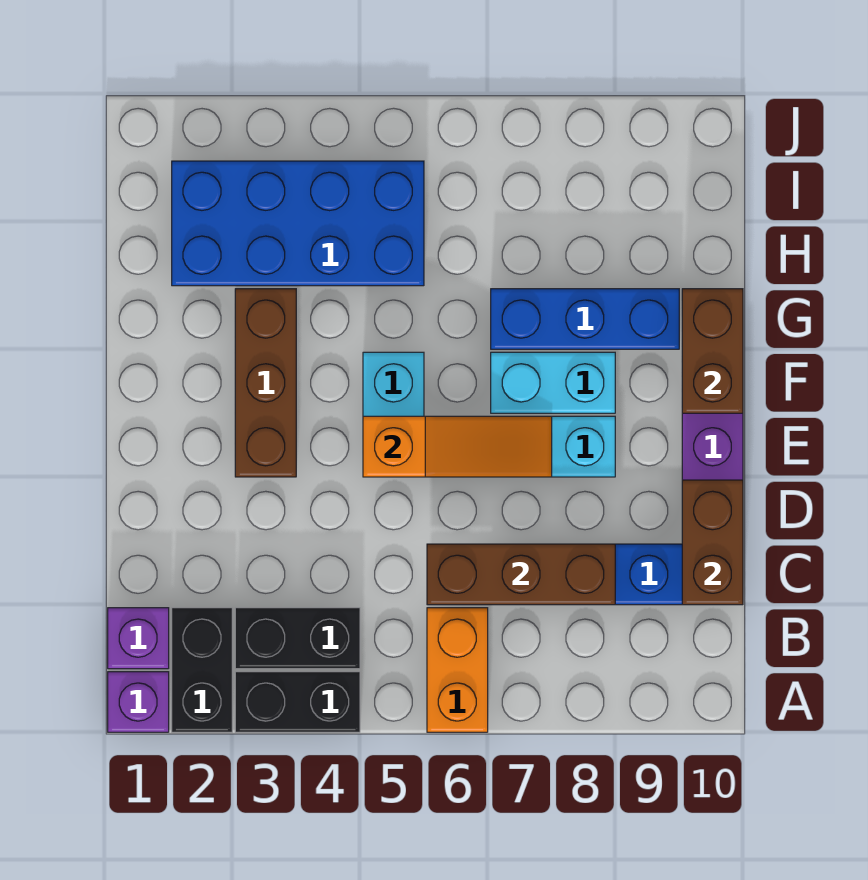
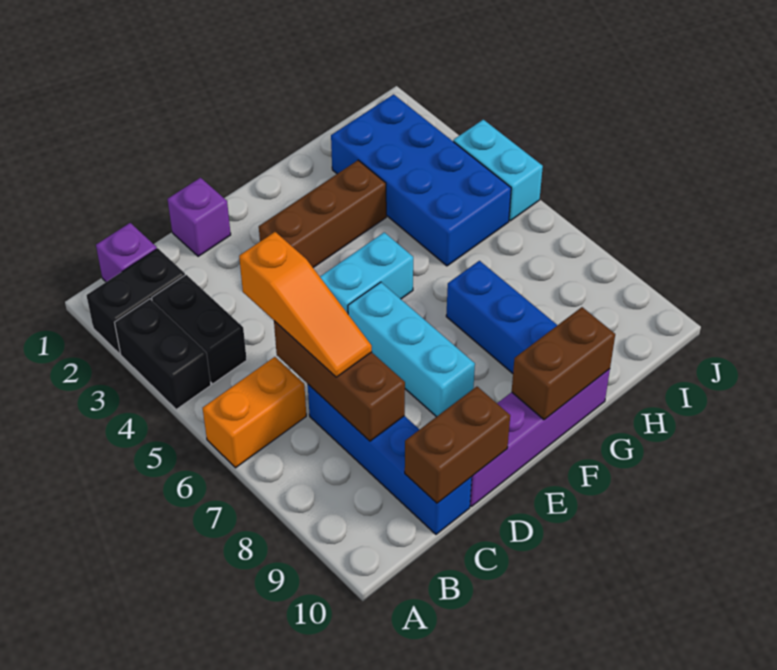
purple 1x1 brick [108,672,169,732] -> purple 1x1 brick moved to [168,178,231,256]
orange 1x3 slope [363,416,552,477] -> orange 1x3 slope moved to [239,232,372,377]
cyan 1x2 brick [491,352,615,413] -> cyan 1x2 brick moved to [453,120,543,221]

